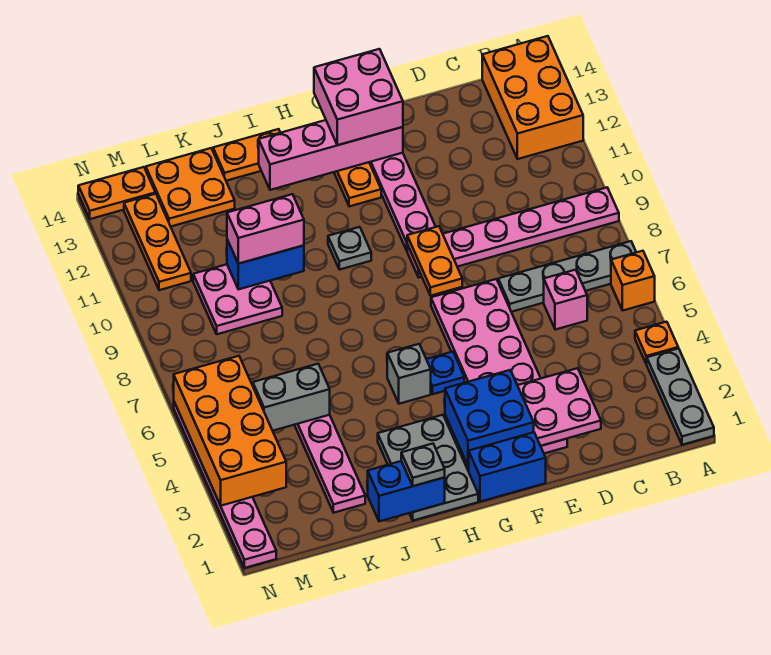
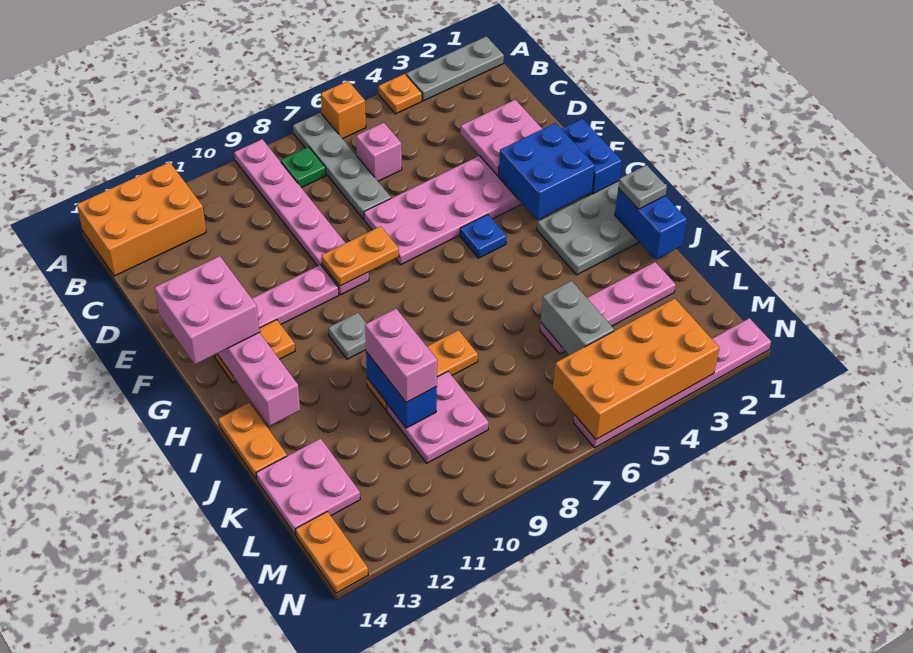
none -> green 1x1 plate [281,147,326,188]
grey 1x1 brick [387,344,431,404] -> none
orange 2x2 plate [146,148,235,226] -> pink 2x2 plate [256,439,360,535]
orange 1x3 plate [124,194,191,290] -> orange 1x3 plate moved to [367,330,478,410]

